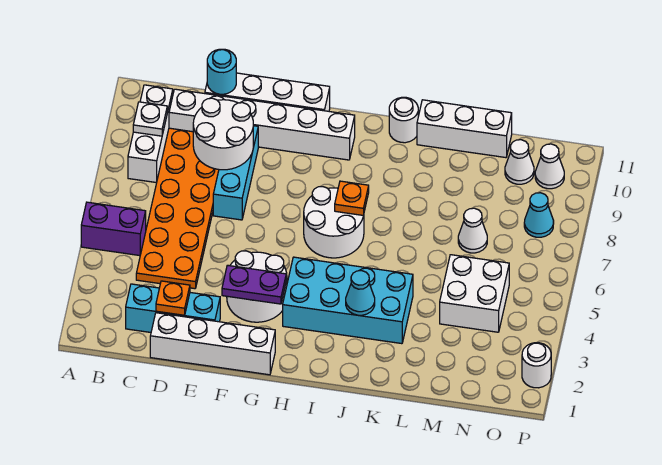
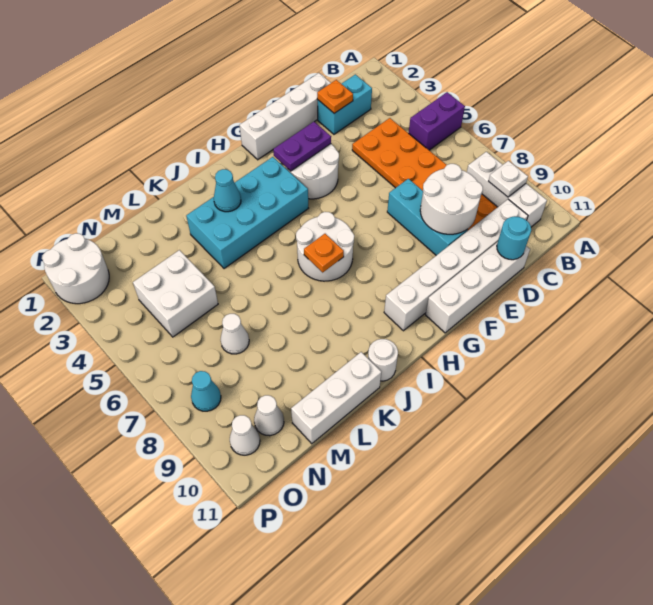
cyan 1x3 brick [126,284,220,332] -> cyan 1x2 brick [318,74,372,134]
white 1x1 round brick [522,343,551,388] -> white 2x2 round brick [42,233,109,304]

